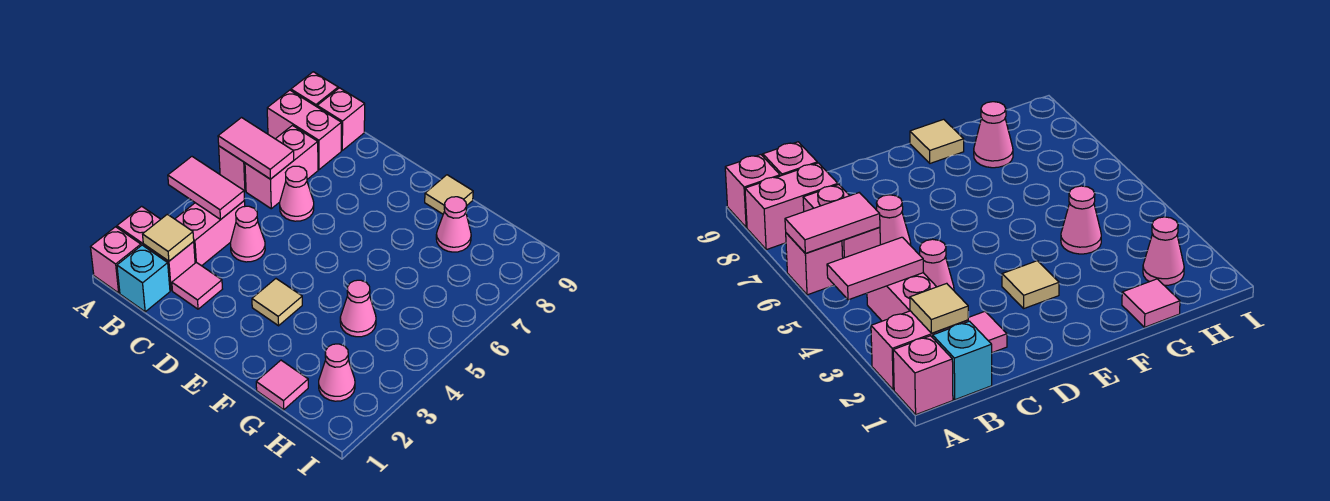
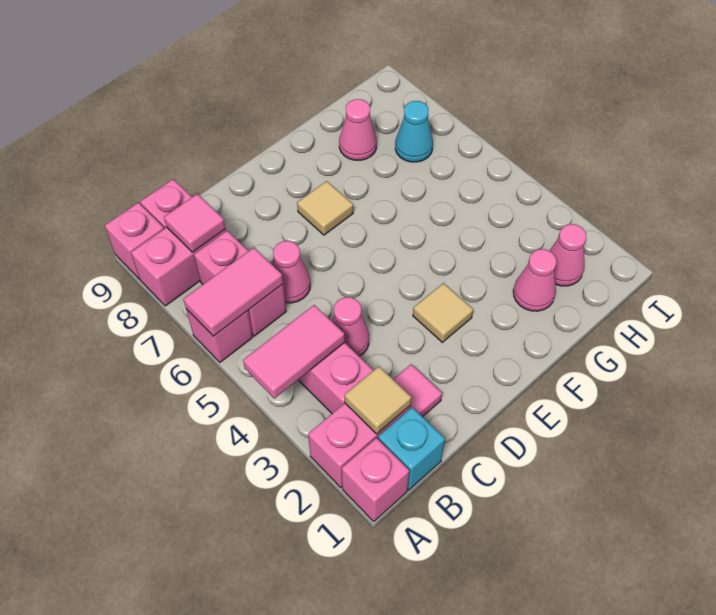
tan 1x1 tile [425,175,473,214] -> tan 1x1 tile moved to [297,181,353,235]
pink 1x1 tile [256,360,308,410] -> pink 1x1 tile moved to [164,194,226,252]
pink 1x1 cone [340,280,376,337] -> pink 1x1 cone moved to [513,249,557,311]
none -> cyan 1x1 cone [395,101,433,162]

